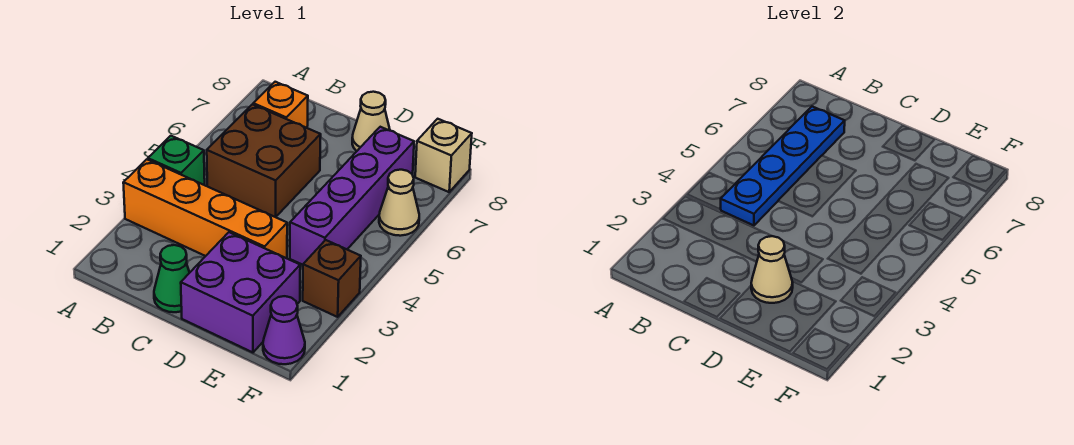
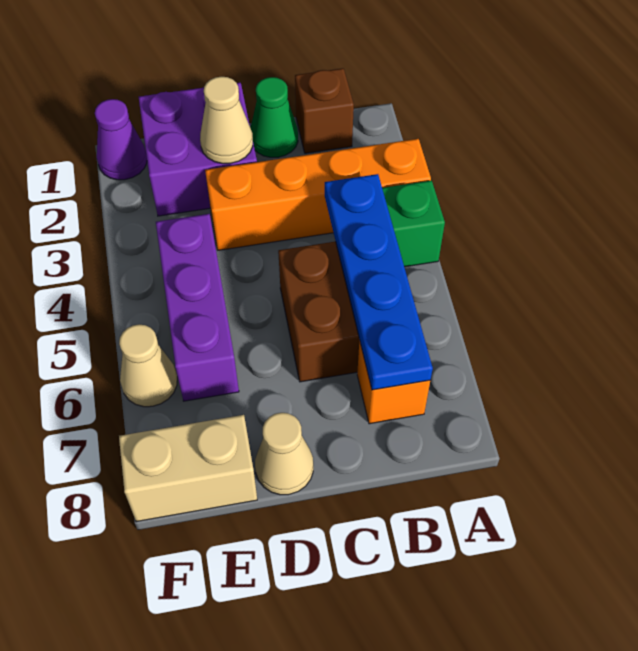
purple 1x4 brick [290,127,414,265] -> purple 1x3 brick [156,214,239,401]
brown 1x1 brick [303,240,361,317] -> brown 1x1 brick moved to [295,68,354,153]
tan 1x1 brick [415,119,472,192] -> tan 1x2 brick [119,415,257,522]

